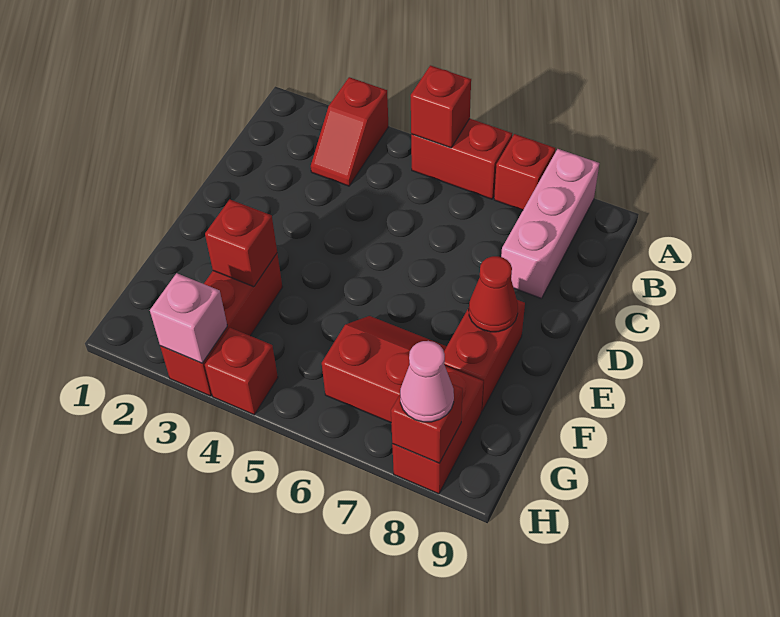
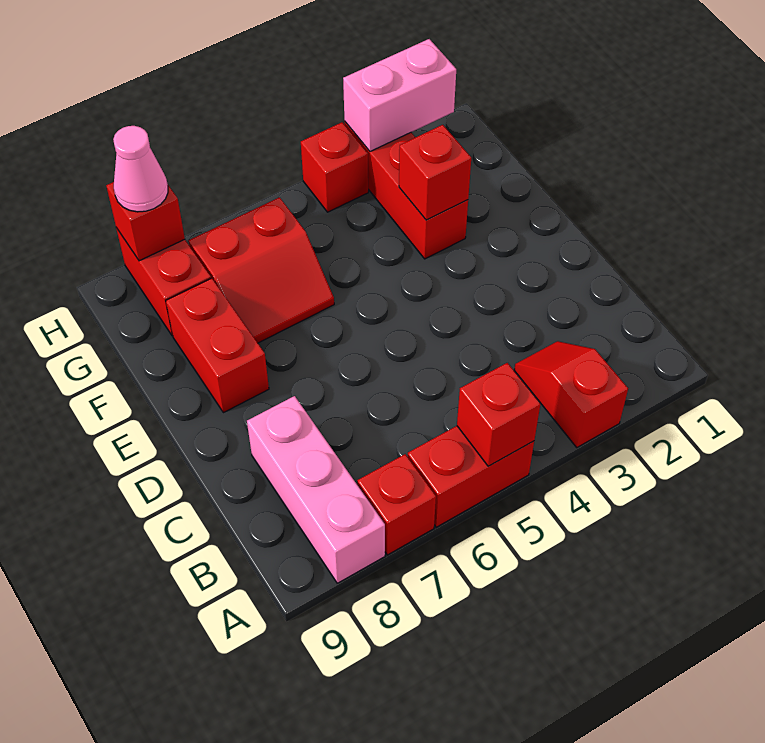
red 1x1 cone [469,256,518,332] -> none
pink 1x1 brick [150,273,227,363] -> pink 1x2 brick [343,39,456,151]

